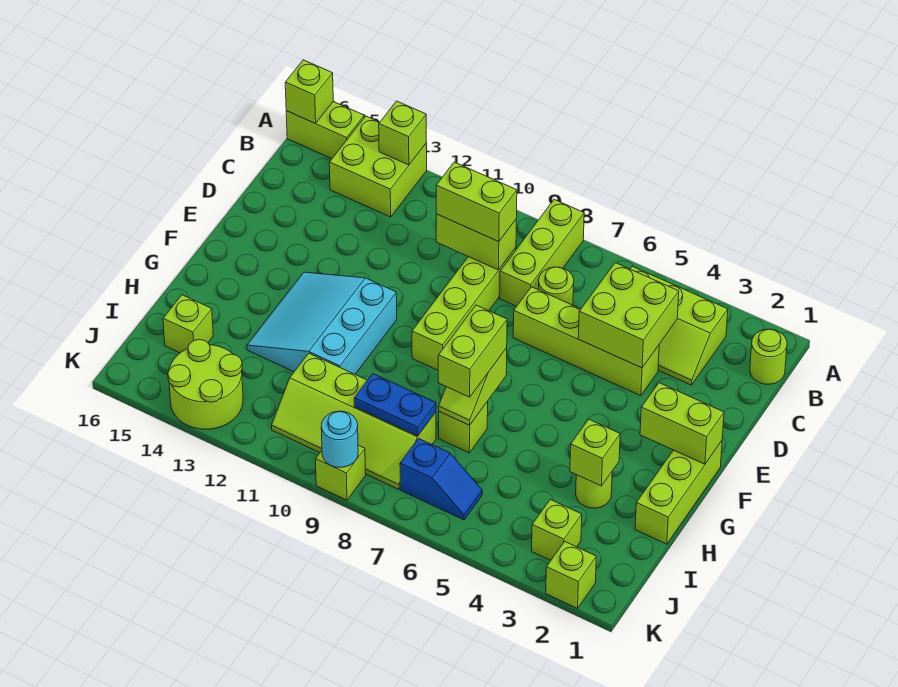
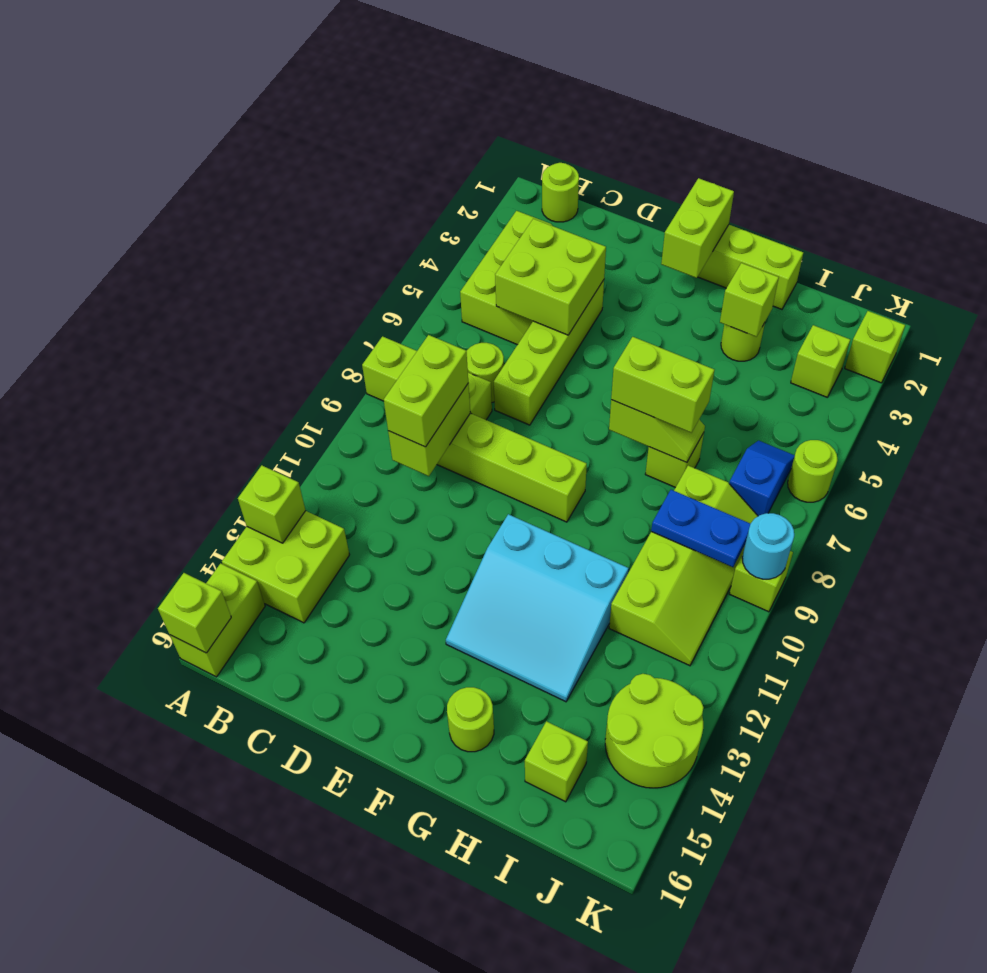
none -> lime 1x1 round brick [447,687,494,752]
blue 1x2 plate [354,374,436,436] -> blue 1x2 plate turned to [651,490,750,567]
none -> lime 1x1 round brick [788,440,837,502]

